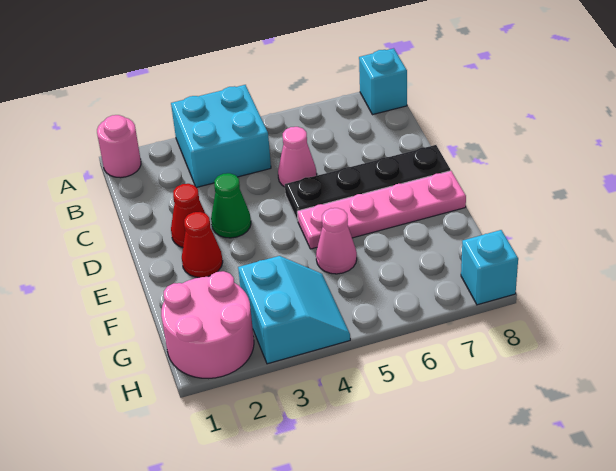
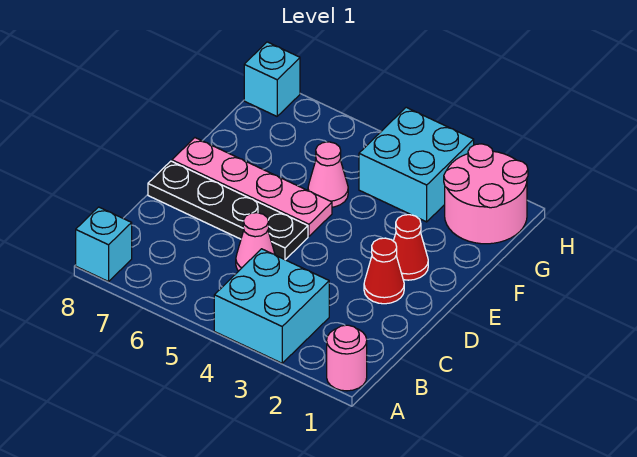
green 1x1 cone [211,173,251,238] -> none
cyan 2x2 slope [238,256,350,364] -> cyan 2x2 brick [359,107,474,222]

